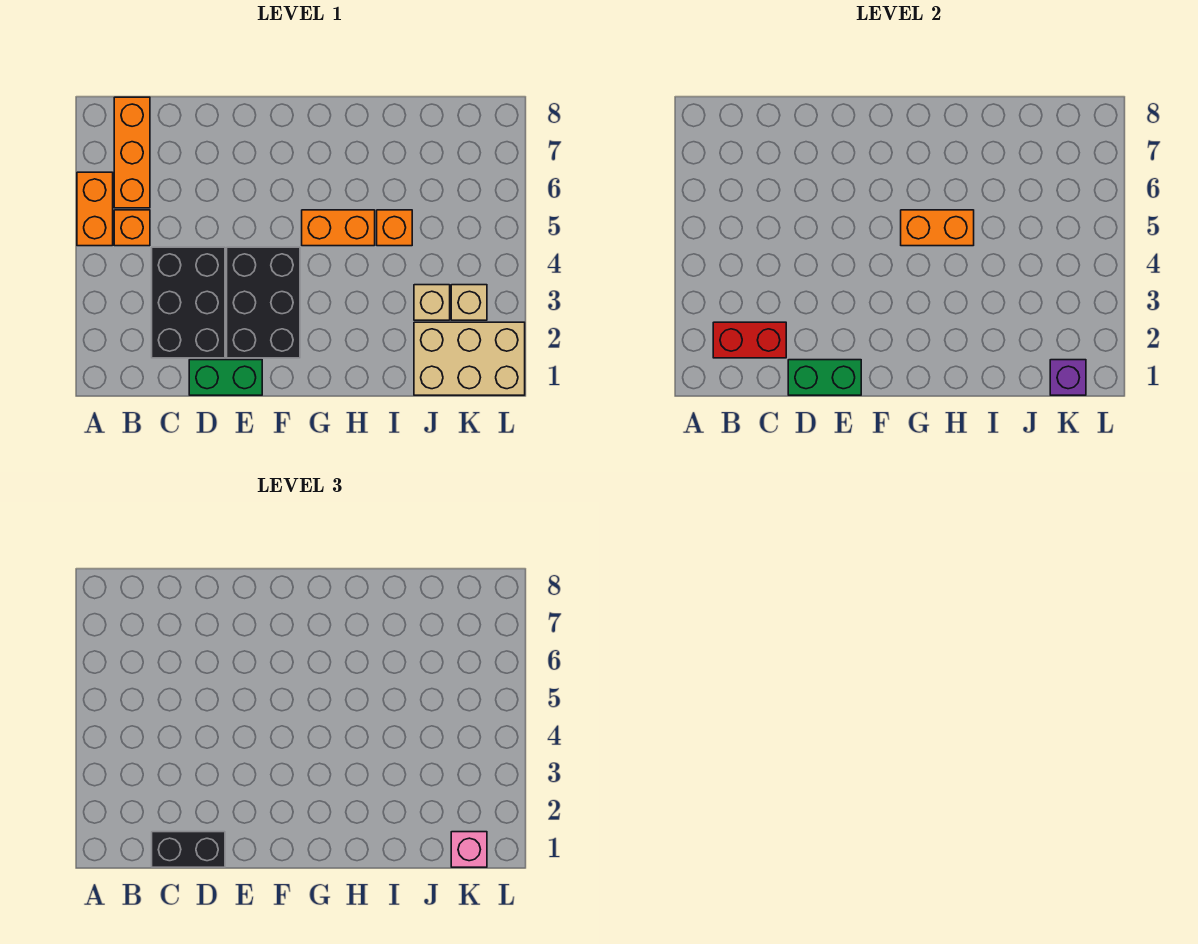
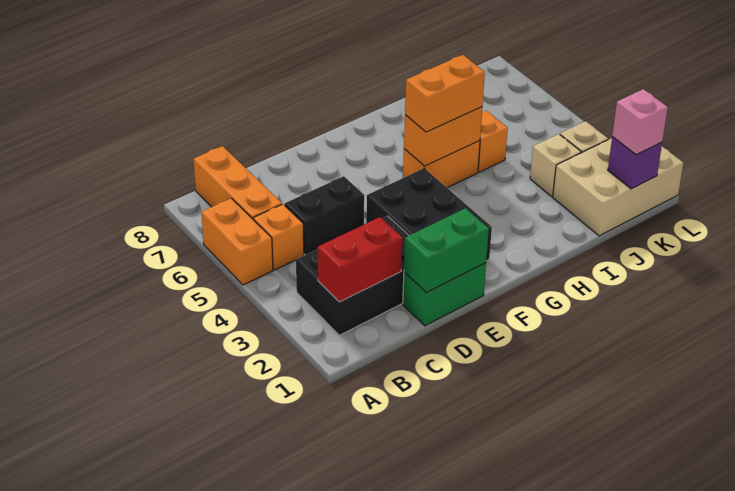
black 1x2 brick [152,832,225,867] -> black 1x2 brick moved to [285,176,364,255]
black 2x3 brick [152,247,225,358] -> black 2x3 brick turned to [296,216,409,335]
none -> orange 1x2 brick [405,55,485,132]

